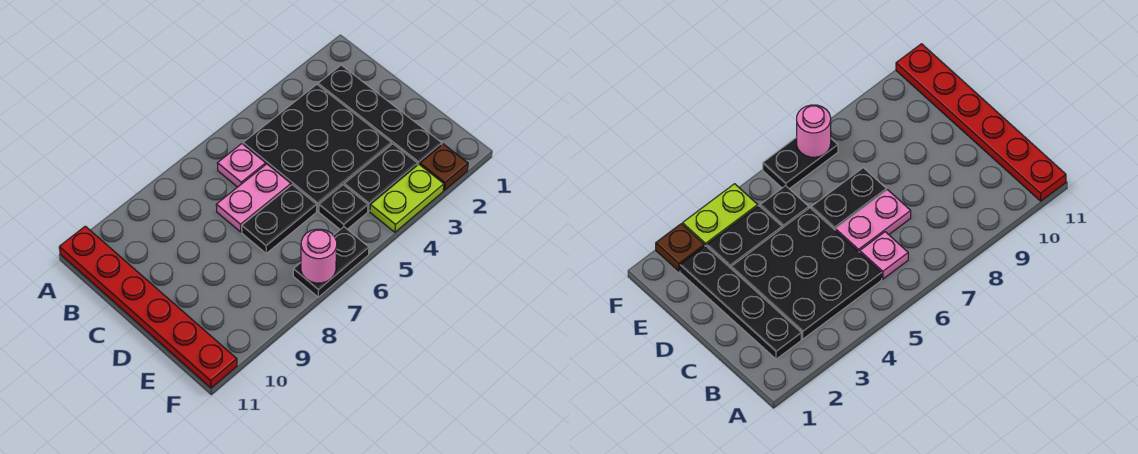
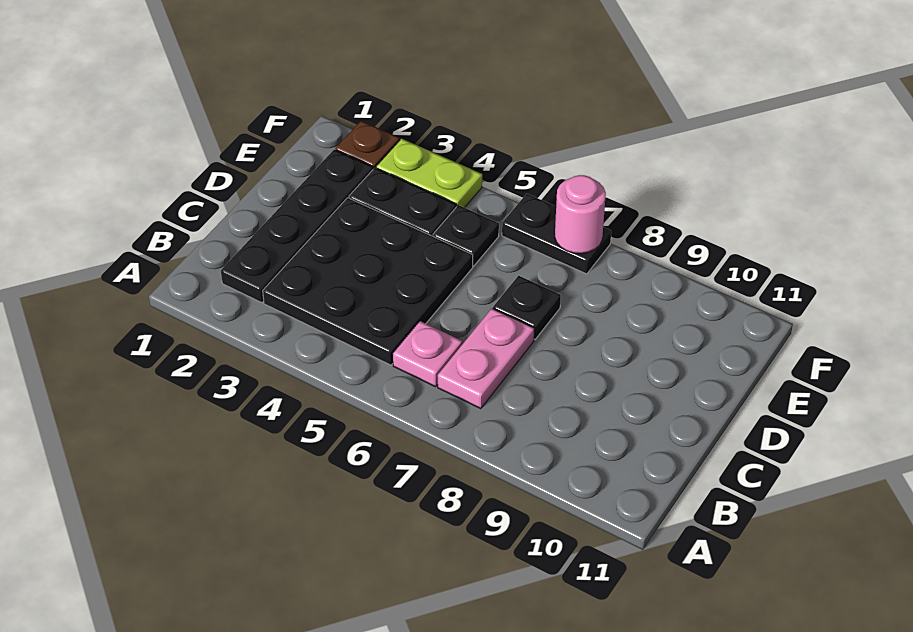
red 1x6 plate [59,226,237,388] -> none
pink 1x2 plate [216,164,291,232] -> pink 1x2 plate turned to [438,309,535,409]
black 1x2 plate [242,185,317,253] -> black 1x1 plate [493,276,561,339]

